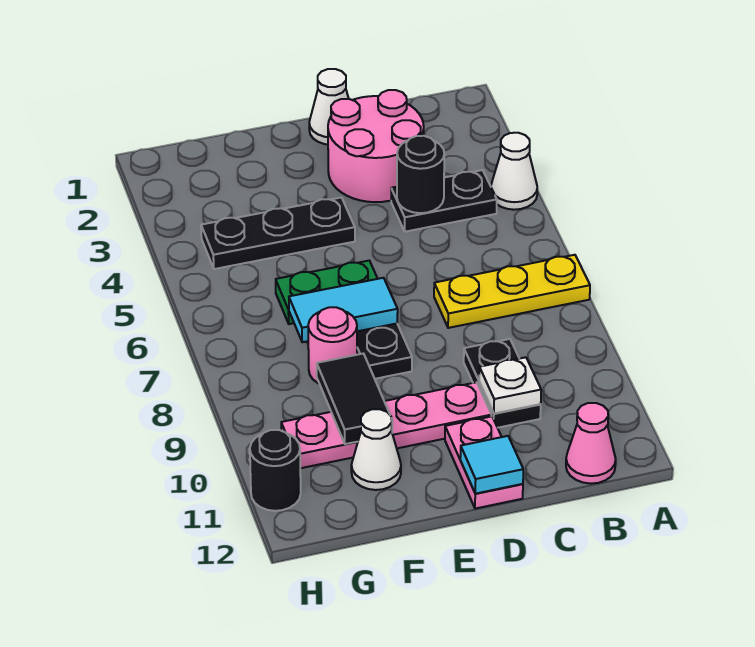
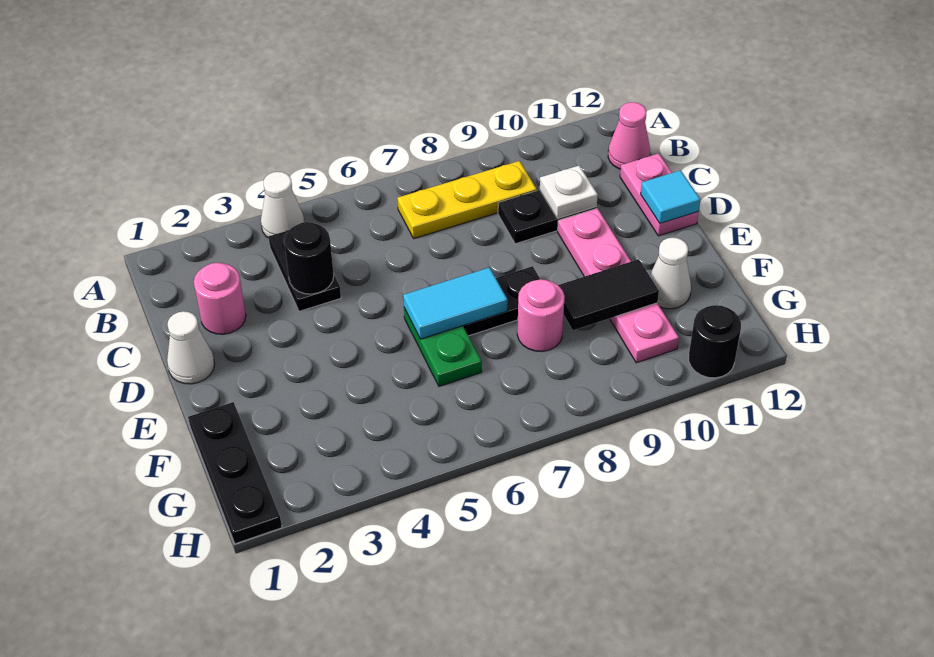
yellow 1x3 plate [434,255,590,328] -> yellow 1x3 plate turned to [397,161,537,239]
pink 2x2 round brick [328,90,424,202] -> pink 1x1 round brick [194,263,246,334]
pink 1x2 plate [445,416,523,509] -> pink 1x2 plate turned to [620,154,699,236]
black 1x3 plate [201,198,355,269] -> black 1x3 plate moved to [188,402,282,544]
cyan 1x2 tile [289,278,398,342] -> cyan 1x2 tile turned to [403,268,508,339]

